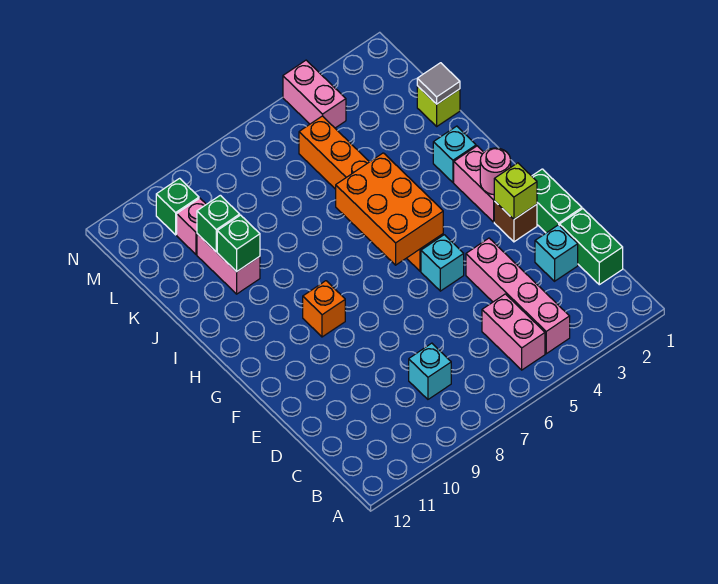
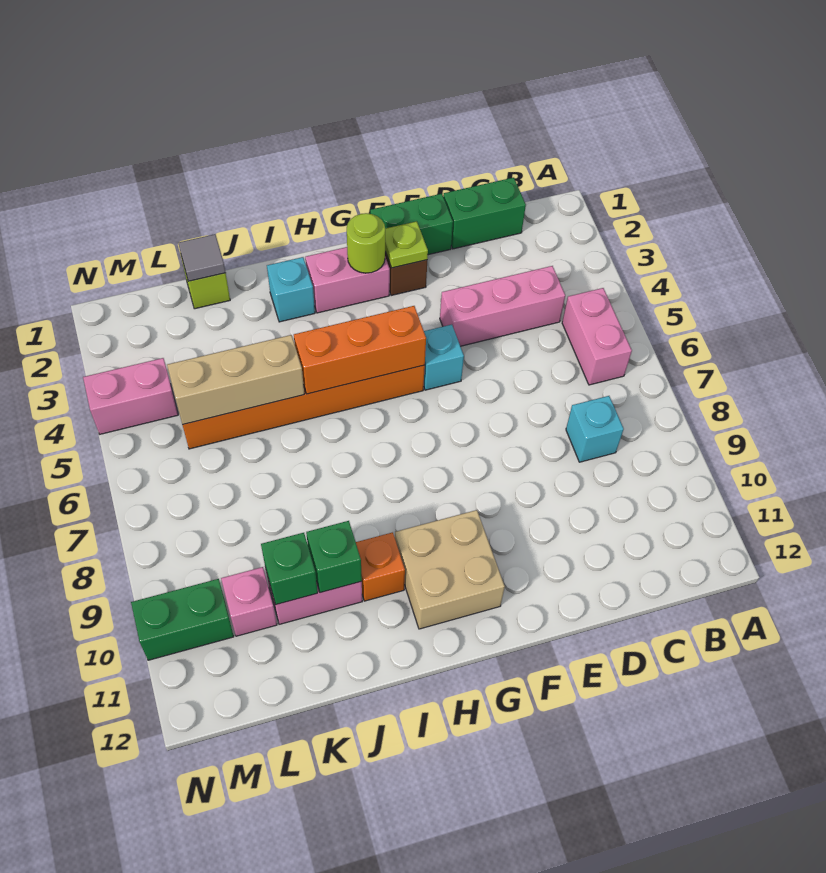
pink 1x4 brick [466,238,570,354] -> pink 1x3 brick [440,266,565,346]
pink 1x2 brick [482,294,545,370] -> pink 1x2 brick turned to [562,288,632,385]
cyan 1x1 brick [535,225,578,281] -> none
lime 1x1 brick [494,163,537,219] -> lime 1x1 plate [385,221,428,268]
pink 1x1 round brick [480,148,511,195] -> lime 1x1 round brick [347,213,385,273]
orange 2x3 brick [336,153,443,265] -> orange 1x3 brick [294,306,426,394]
orange 1x1 brick [303,281,345,337] -> orange 1x1 brick moved to [356,532,405,601]
none -> tan 2x2 brick [395,510,505,629]
none -> tan 1x3 brick [167,335,304,425]
green 1x1 brick [156,178,199,235] -> green 1x2 brick [131,579,234,660]

